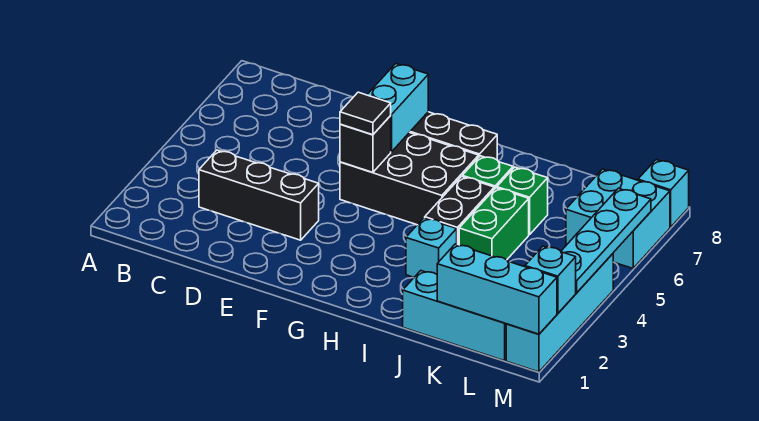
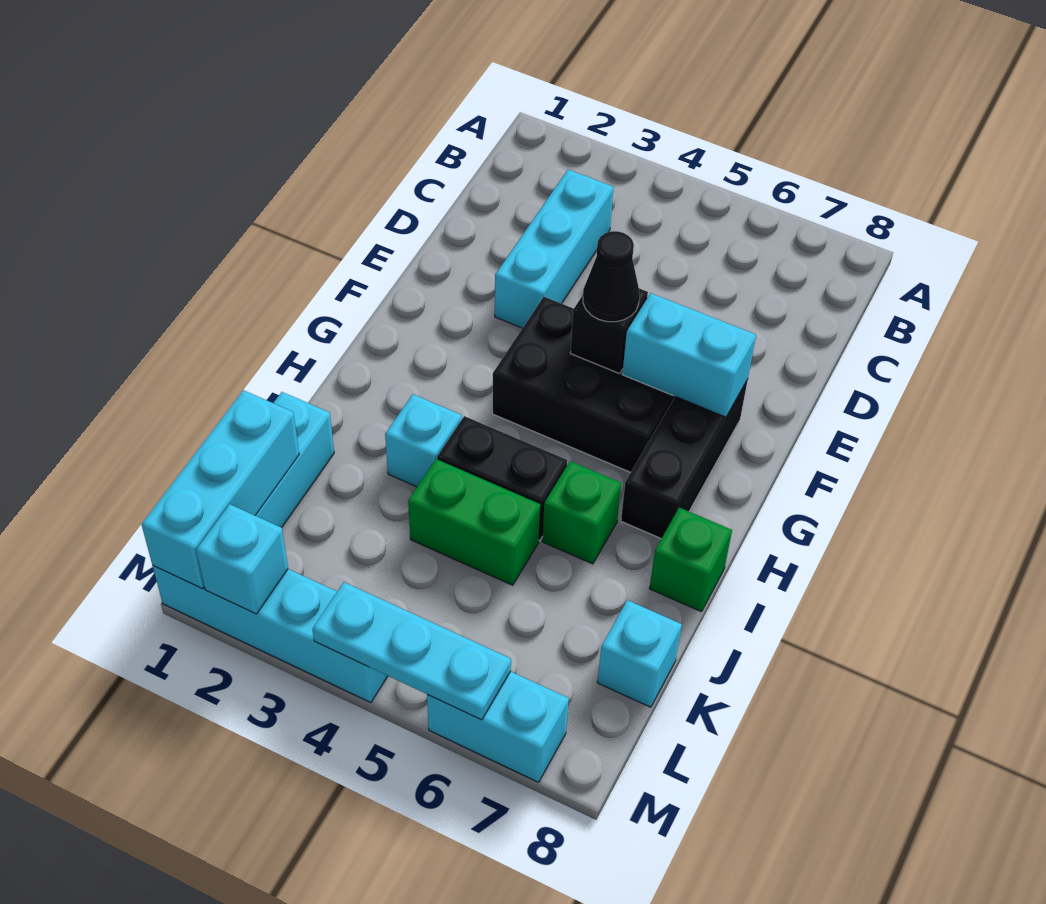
black 1x3 brick [199,150,319,240] -> cyan 1x3 brick [495,170,614,328]
black 2x3 brick [340,133,479,225] -> black 2x3 brick turned to [492,297,675,472]
black 1x1 tile [340,92,391,135] -> black 1x1 cone [583,231,639,322]
green 1x1 brick [497,167,548,235] -> green 1x1 brick moved to [649,508,732,612]
cyan 2x2 brick [566,169,670,268] -> cyan 1x2 brick [427,671,569,782]
cyan 1x4 plate [561,188,651,293] -> cyan 1x3 plate [313,582,511,720]
cyan 1x1 brick [638,160,689,227] -> cyan 1x1 brick moved to [597,600,682,707]

